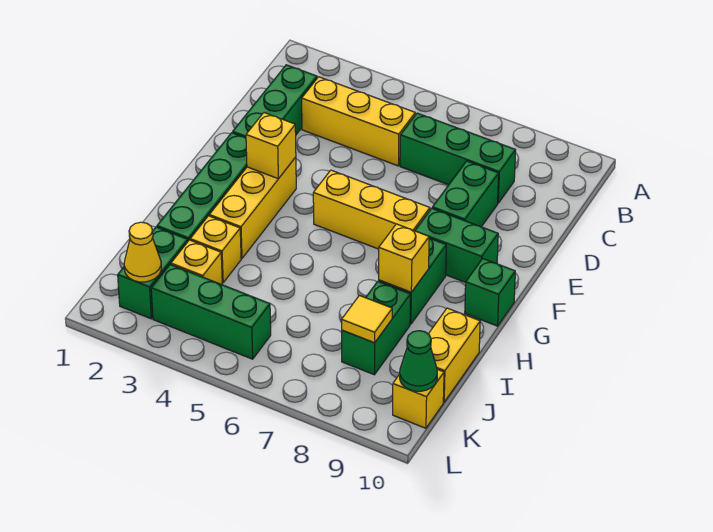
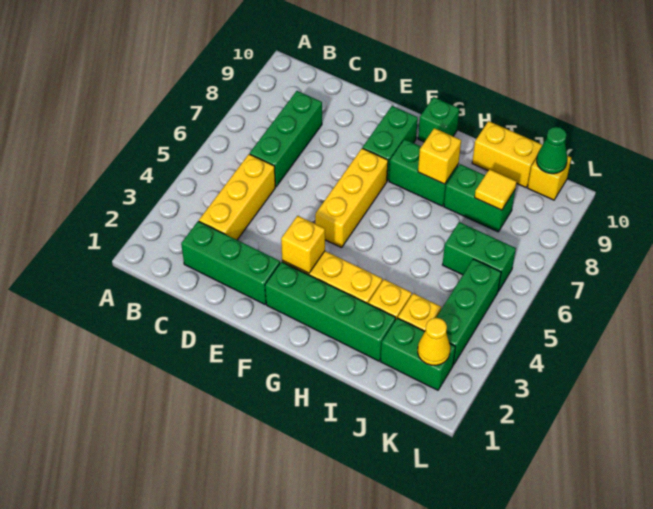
green 1x2 brick [432,161,499,227] -> green 1x2 brick moved to [442,222,516,291]

